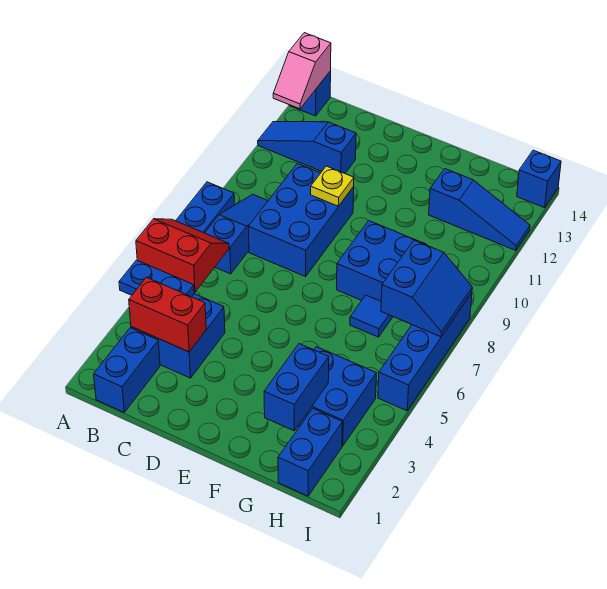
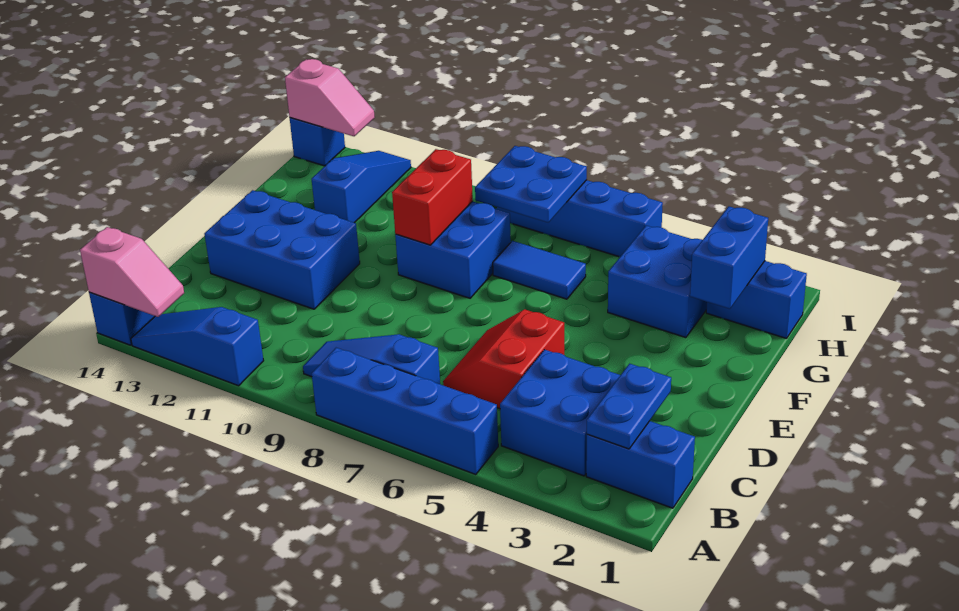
blue 1x2 plate [119,260,194,297] -> blue 1x2 plate moved to [587,364,671,449]
red 2x2 slope [136,219,229,292] -> red 2x2 slope moved to [443,309,564,409]
blue 1x3 slope [258,122,356,173] -> blue 1x3 slope turned to [131,307,264,386]
red 1x2 brick [129,277,206,352] -> red 1x2 brick moved to [392,149,473,245]
blue 2x3 brick [248,163,354,277] -> blue 2x3 brick moved to [205,190,360,309]
yellow 1x1 plate [311,166,354,206] -> none
blue 1x2 brick [264,344,329,431] -> blue 1x2 brick turned to [690,206,768,309]
blue 1x1 tile [350,295,393,337] -> blue 1x2 tile [493,241,586,299]
blue 2x2 slope [381,240,472,337] -> blue 2x2 plate [475,146,587,222]
none -> pink 1x2 slope [285,59,375,136]

